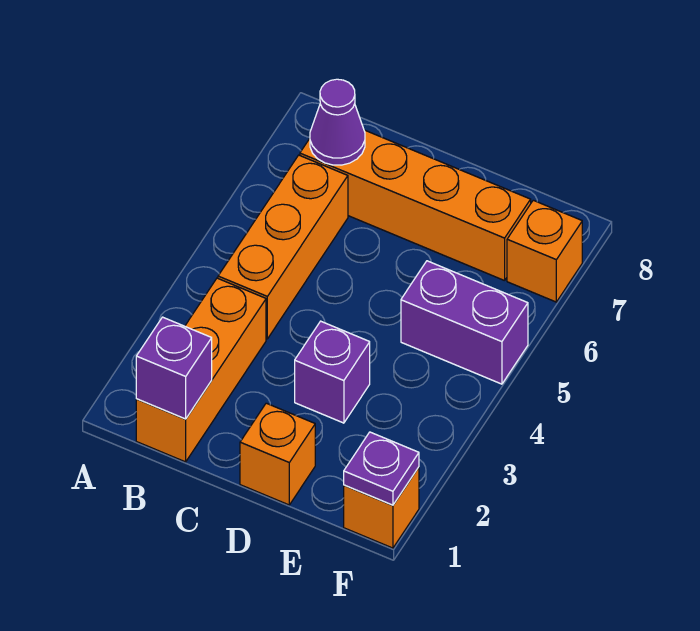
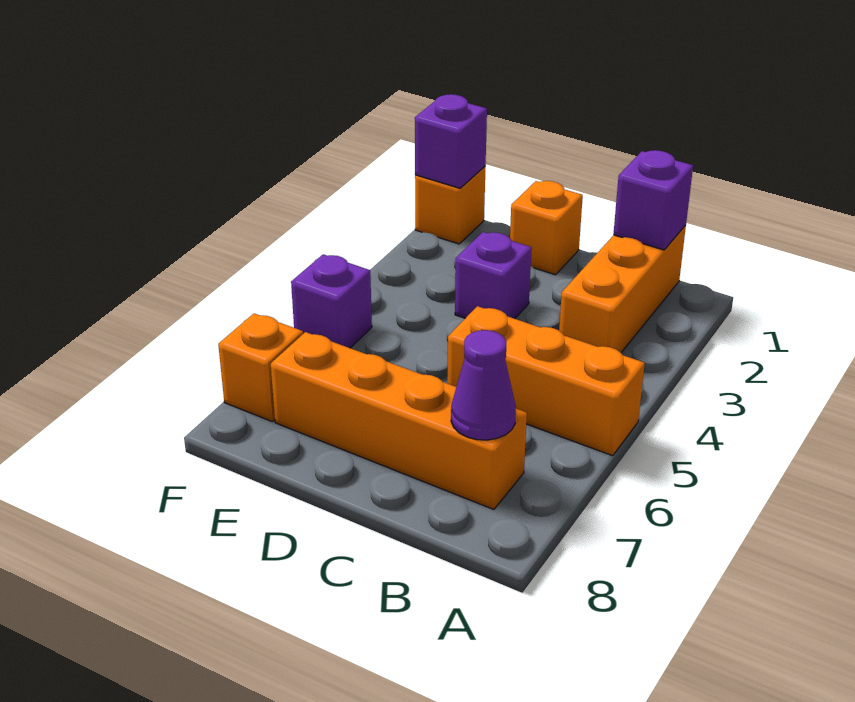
orange 1x3 brick [218,155,348,339] -> orange 1x3 brick turned to [447,306,645,456]
purple 1x2 brick [401,261,528,384] -> purple 1x1 brick [291,254,372,348]
purple 1x1 plate [344,432,419,505] -> purple 1x1 brick [415,94,487,188]

